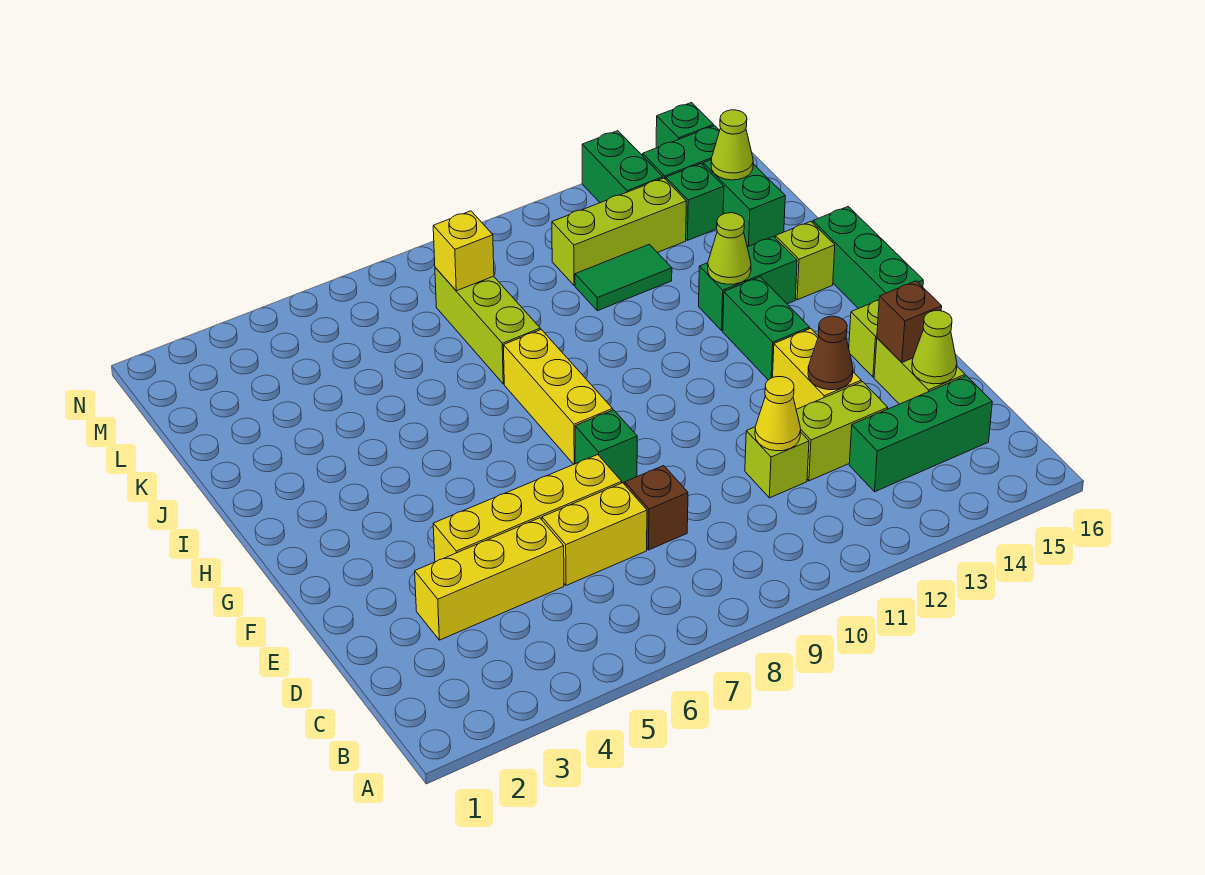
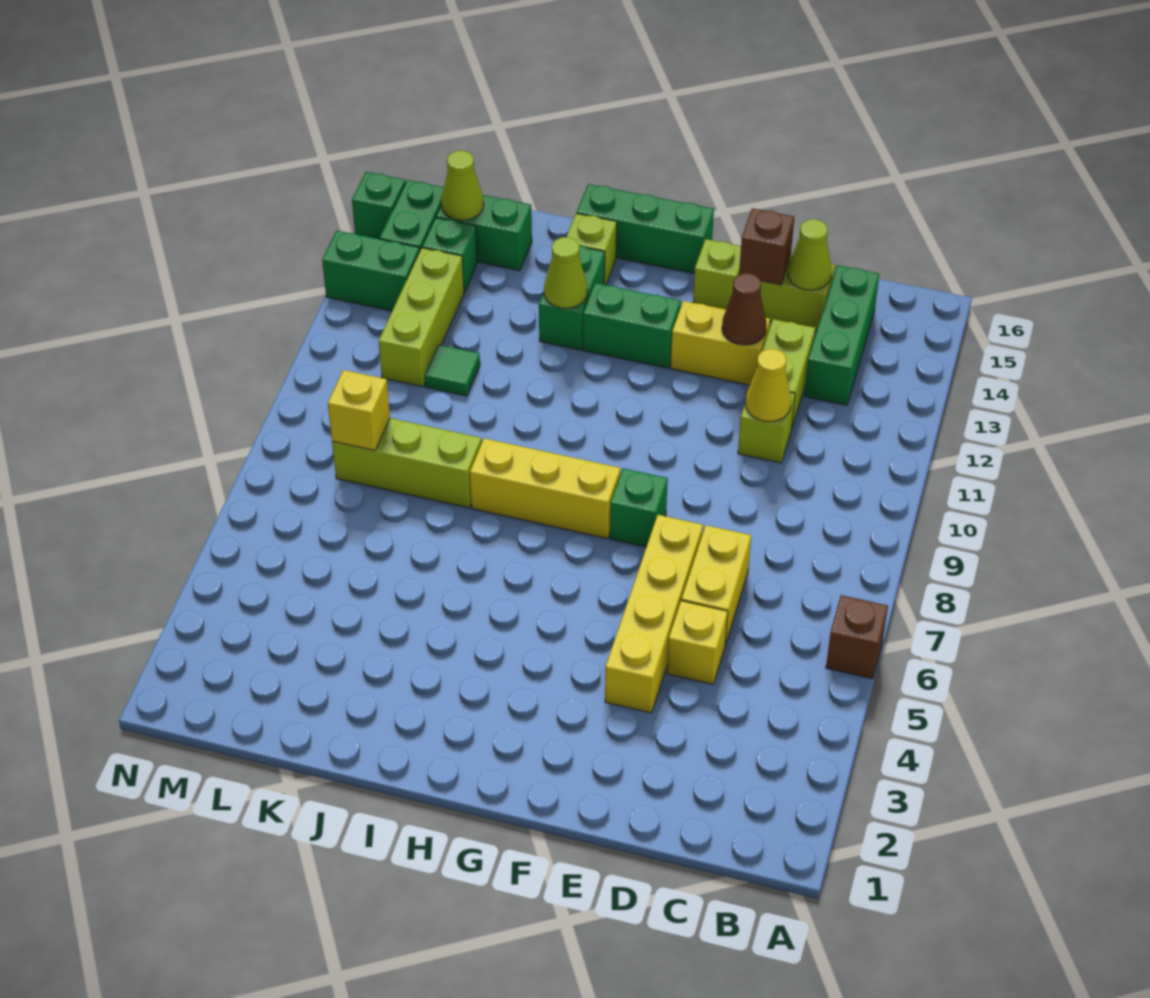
yellow 1x3 brick [415,518,564,640] -> yellow 1x1 brick [667,601,728,684]
brown 1x1 brick [625,466,688,550] -> brown 1x1 brick moved to [826,595,888,679]
green 1x2 tile [575,244,672,311] -> green 1x1 tile [425,345,480,396]

